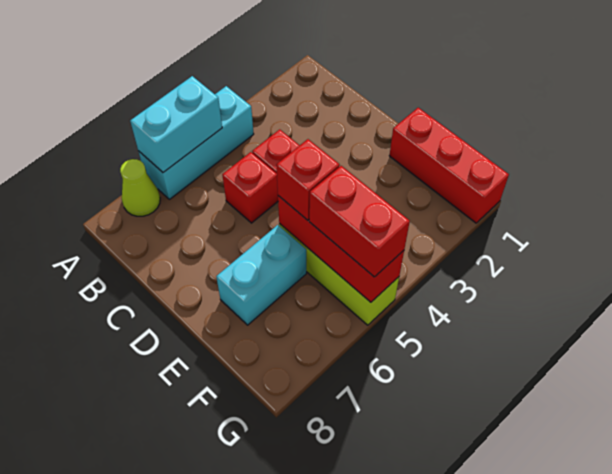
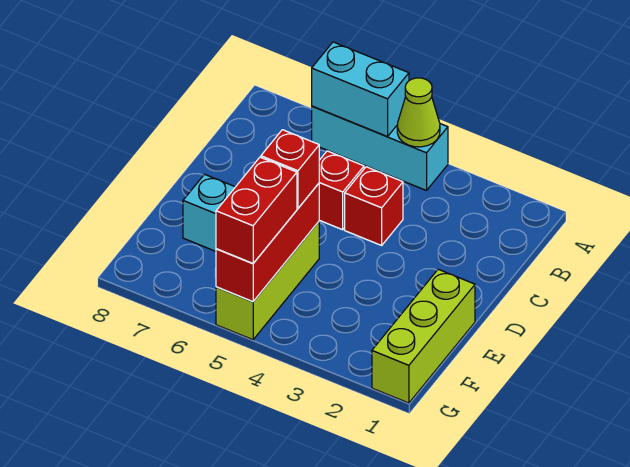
lime 1x1 cone [120,159,160,216] -> lime 1x1 cone moved to [397,78,440,147]
red 1x3 brick [389,108,509,223] -> lime 1x3 brick [372,269,475,403]

